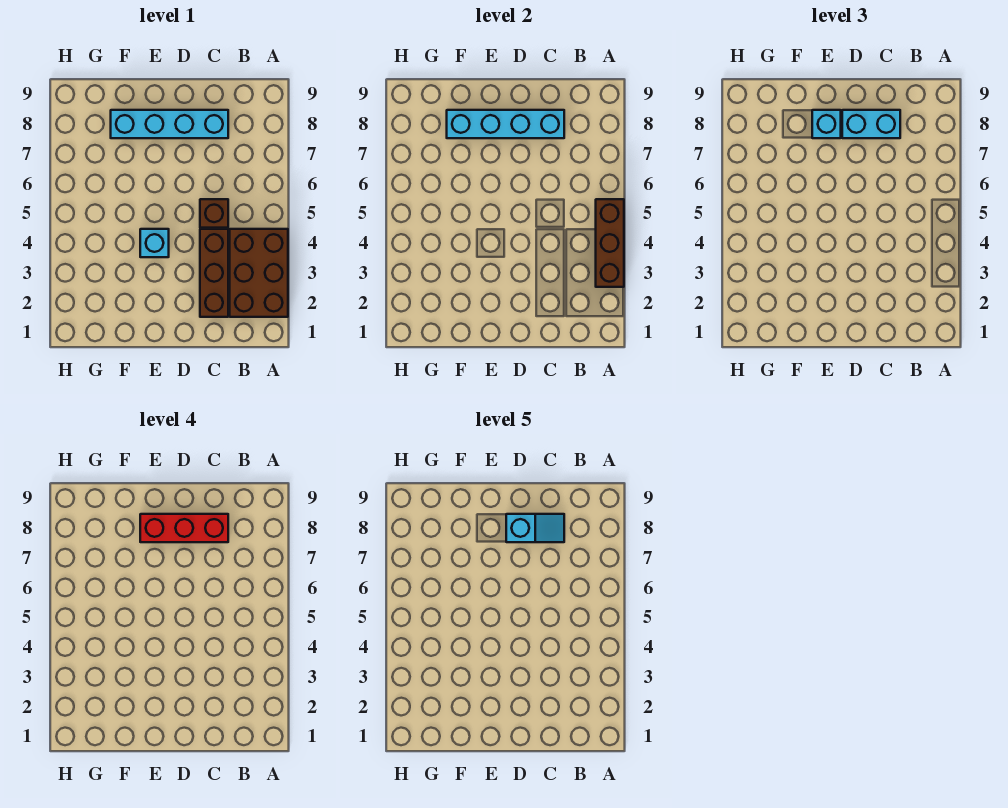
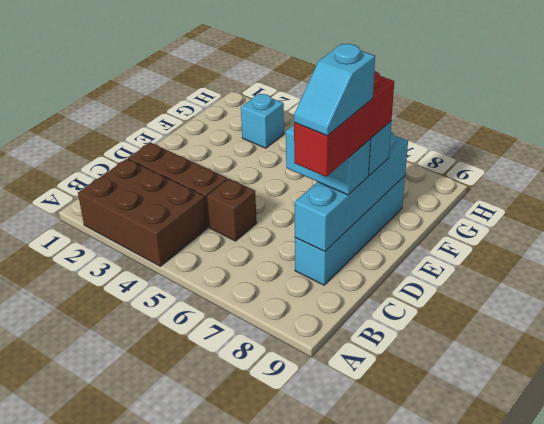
brown 1x3 brick [596,199,624,287] -> none
cyan 1x2 brick [842,110,900,138] -> cyan 1x2 brick turned to [286,125,371,195]
cyan 1x1 brick [140,229,169,257] -> cyan 1x1 brick moved to [241,94,284,148]

